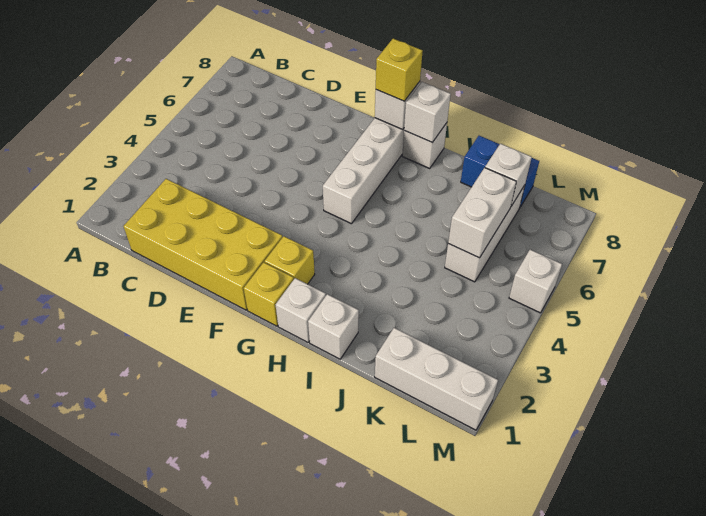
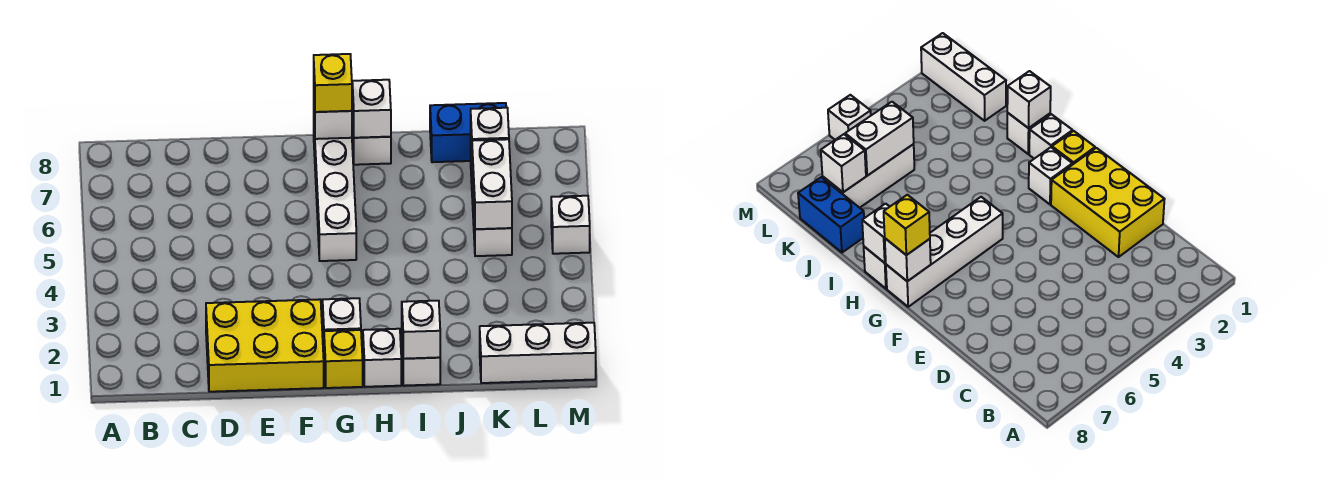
yellow 2x4 brick [124,179,282,310] -> yellow 2x3 brick [206,299,324,392]
yellow 1x1 brick [265,236,315,284] -> white 1x1 brick [323,298,361,346]
none -> white 1x1 brick [402,301,440,359]

